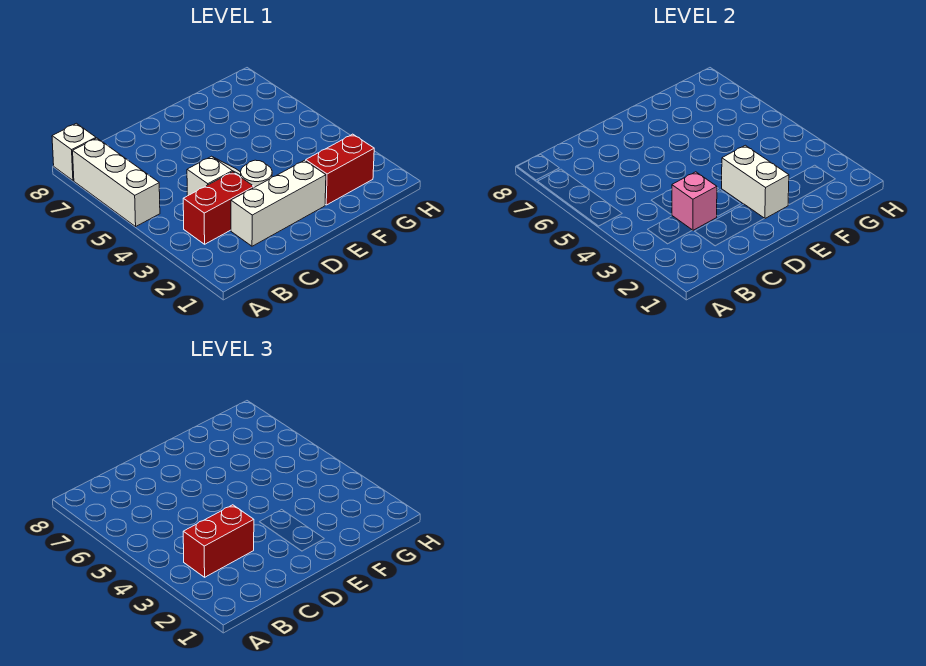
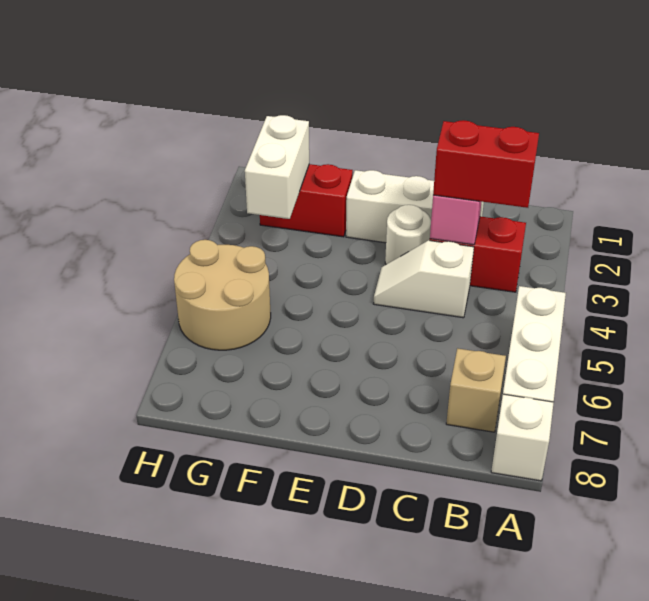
none -> tan 1x1 brick [446,348,506,432]
white 1x2 brick [722,145,789,219] -> white 1x2 brick moved to [245,115,309,219]
none -> tan 2x2 round brick [174,240,271,350]

